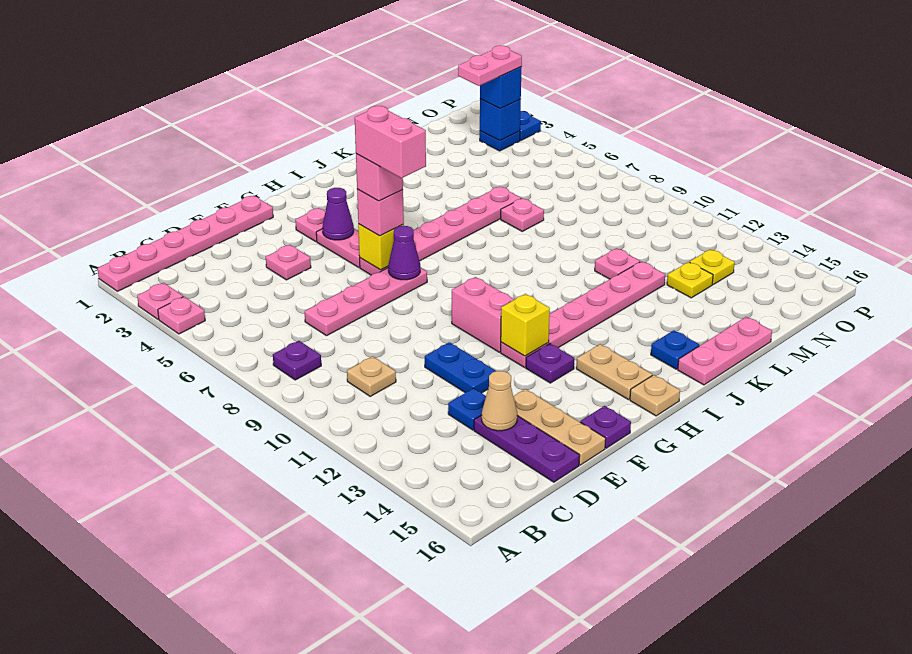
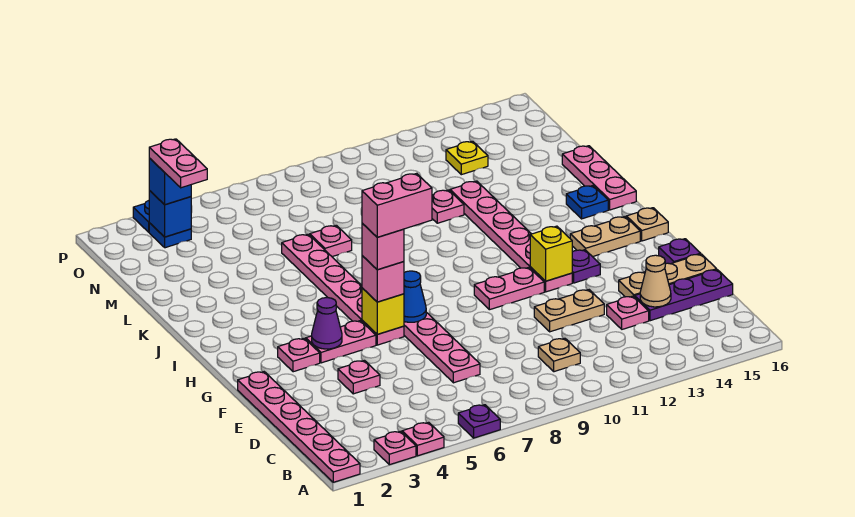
purple 1x1 plate [273,341,321,380] -> purple 1x1 plate moved to [458,405,500,438]
blue 1x1 plate [448,388,486,430] -> pink 1x1 plate [607,296,649,329]
blue 1x2 plate [425,342,496,393] -> tan 1x2 plate [534,290,604,332]
purple 1x1 cone [388,226,420,280] -> blue 1x1 cone [404,271,426,322]
pink 1x2 brick [452,277,515,352] -> pink 1x2 plate [474,267,544,310]
yellow 1x1 plate [667,262,713,298] -> none

